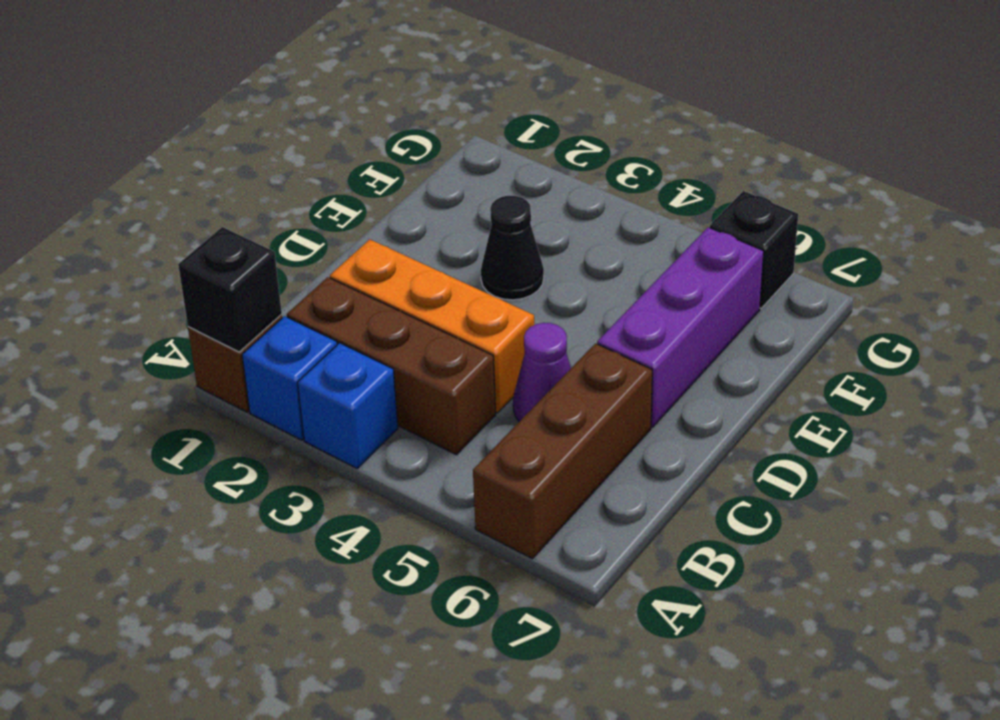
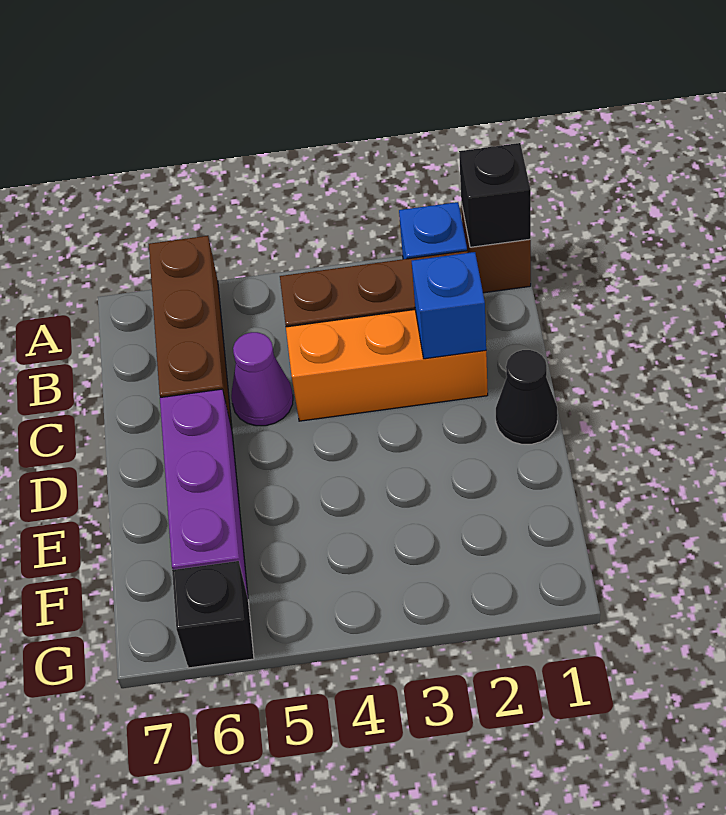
blue 1x1 brick [298,343,398,468] -> blue 1x1 brick moved to [412,252,486,359]
black 1x1 cone [481,196,544,300] -> black 1x1 cone moved to [496,350,558,444]

